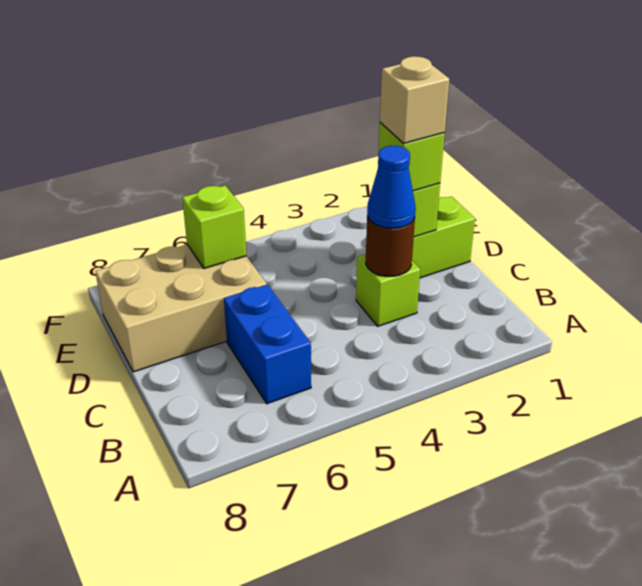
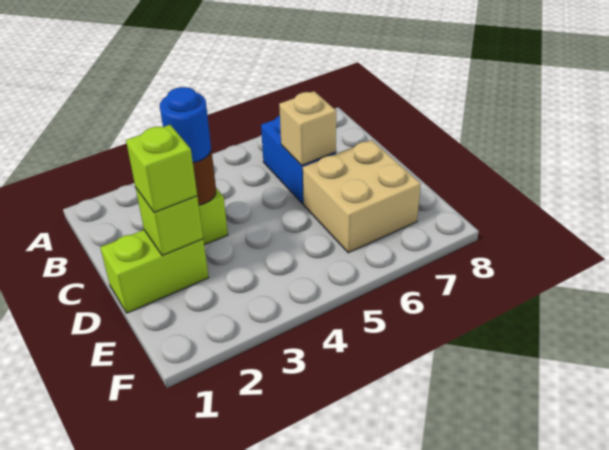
blue 1x1 cone [367,146,416,228] -> blue 1x1 round brick [160,87,211,163]
tan 1x1 brick [380,56,449,143] -> tan 1x1 brick moved to [279,91,336,165]
tan 2x3 brick [95,244,267,372] -> tan 2x2 brick [303,140,421,253]
lime 1x1 brick [182,186,247,268] -> none

